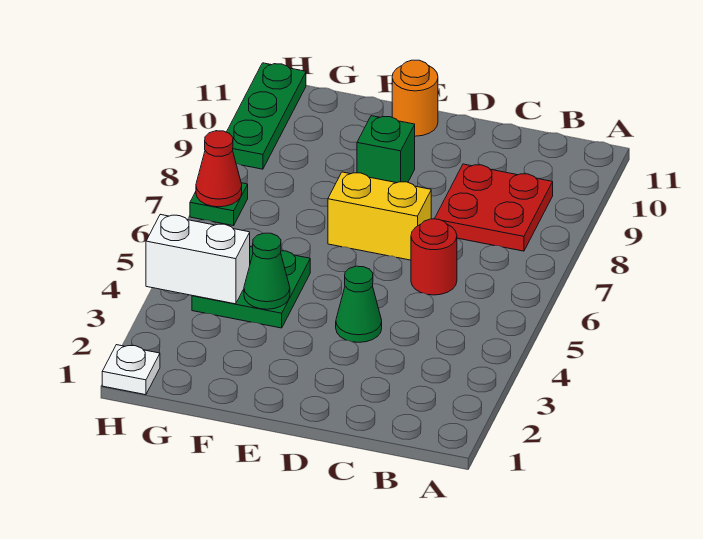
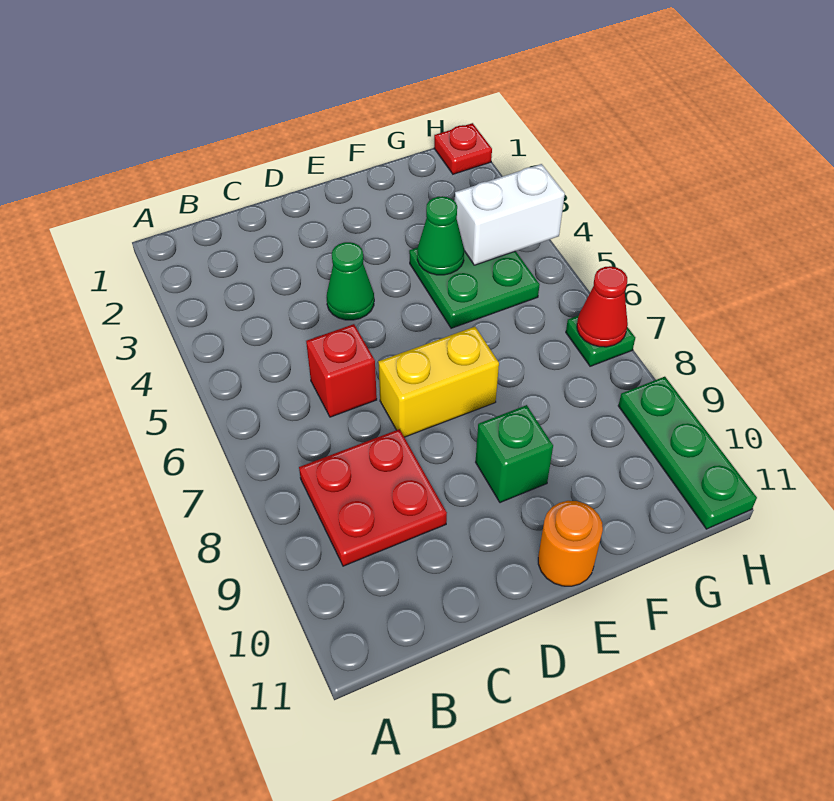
red 1x1 round brick [411,219,457,295] -> red 1x1 brick [306,324,377,417]
white 1x1 plate [102,345,160,395] -> red 1x1 plate [434,123,492,174]

